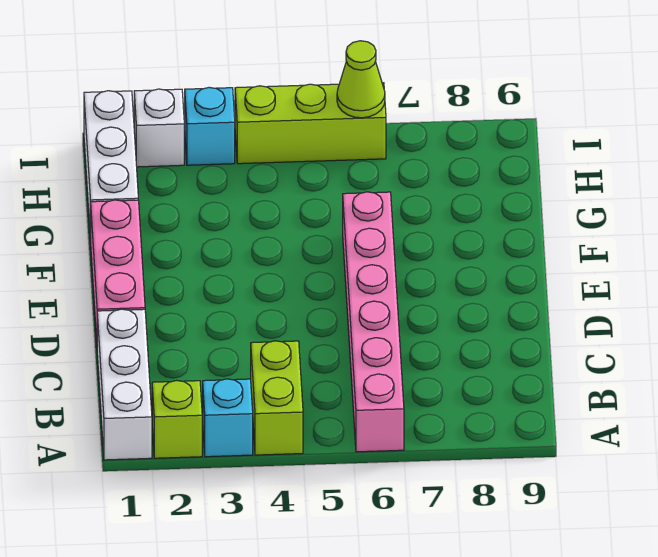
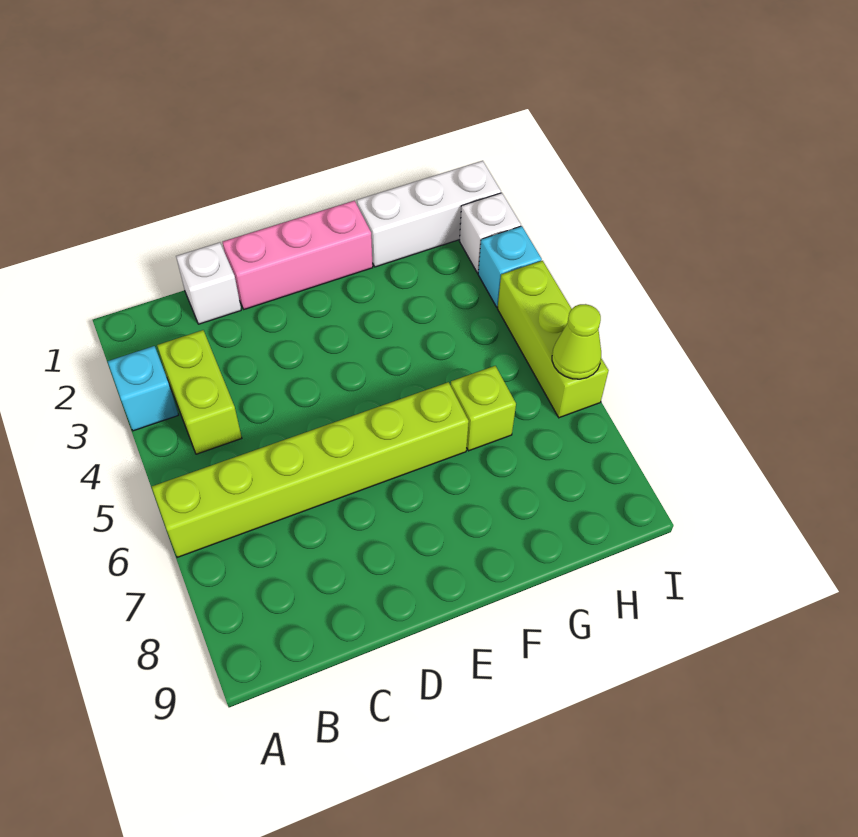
white 1x3 brick [97,309,152,460] -> white 1x1 brick [176,242,241,324]
lime 1x1 brick [152,380,202,458] -> lime 1x1 brick moved to [451,366,516,451]
lime 1x2 brick [251,341,303,455] -> lime 1x2 brick turned to [157,330,242,454]
pink 1x6 brick [343,192,404,452] -> lime 1x6 brick [152,382,469,558]

